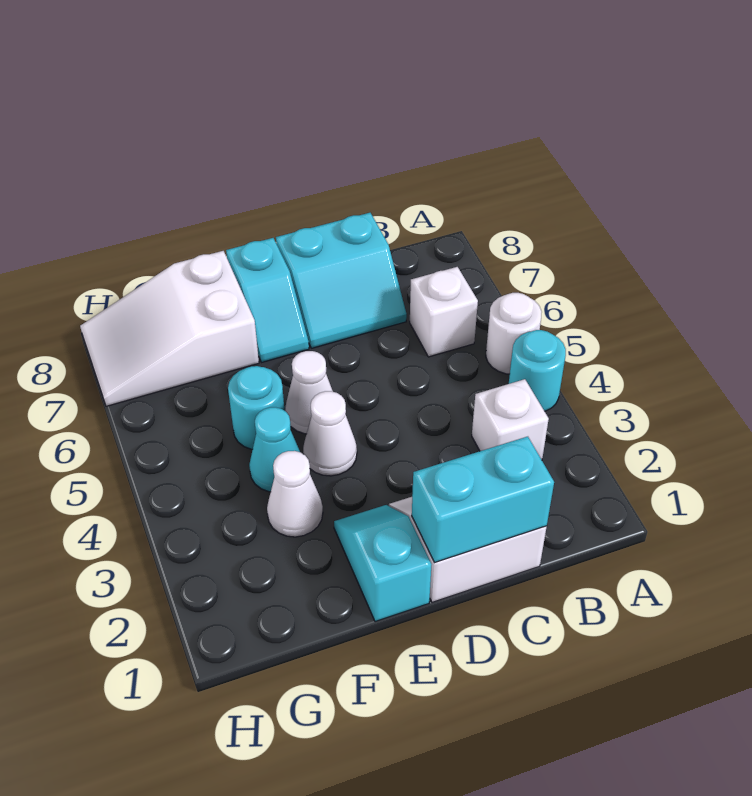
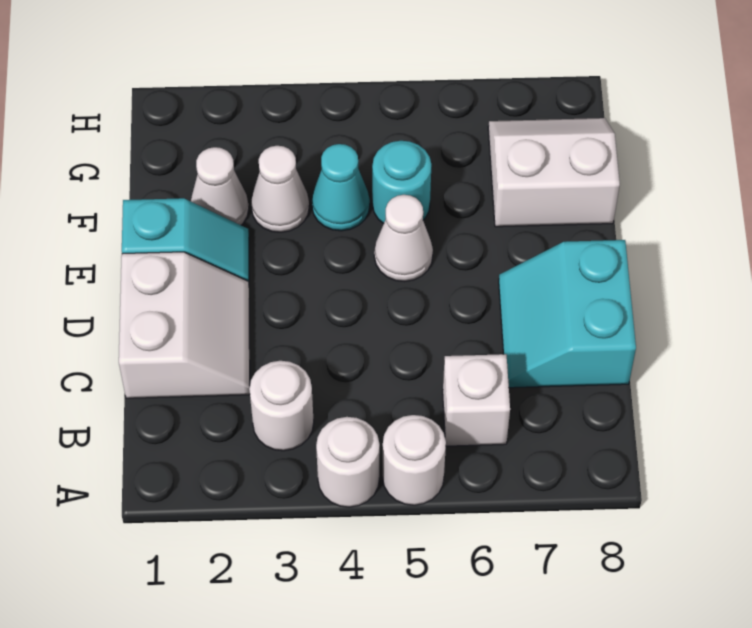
cyan 1x1 round brick [509,330,566,411] -> white 1x1 round brick [316,417,380,507]
white 1x1 brick [472,379,549,460] -> white 1x1 round brick [249,361,314,451]
cyan 1x2 brick [411,437,554,563] -> none
white 1x1 cone [303,391,357,476] -> white 1x1 cone moved to [191,147,249,225]
cyan 1x2 slope [226,238,309,362] -> none
white 2x3 slope [80,251,259,406] -> white 2x2 slope [488,118,620,227]

